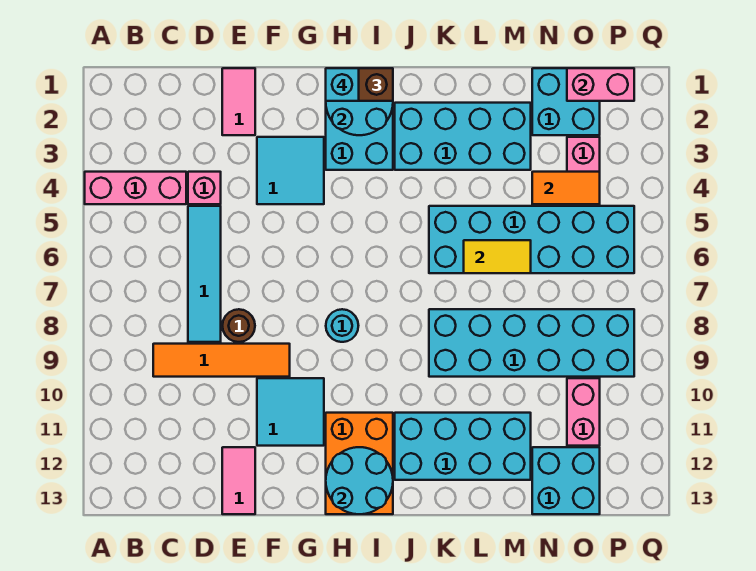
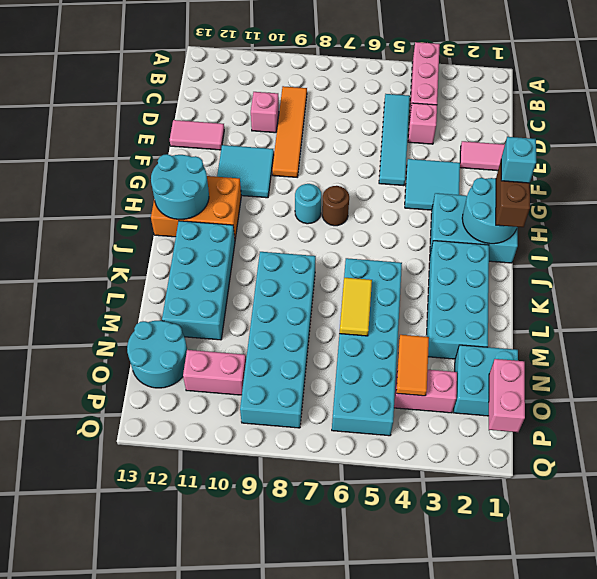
cyan 1x4 tile [188,206,221,342] -> cyan 1x4 tile turned to [379,94,410,186]
none -> pink 1x1 brick [251,92,279,133]
brown 1x1 round brick [222,309,255,342] -> brown 1x1 round brick moved to [322,186,349,226]
cyan 2x2 brick [532,447,600,514] -> cyan 2x2 round brick [127,321,187,388]

